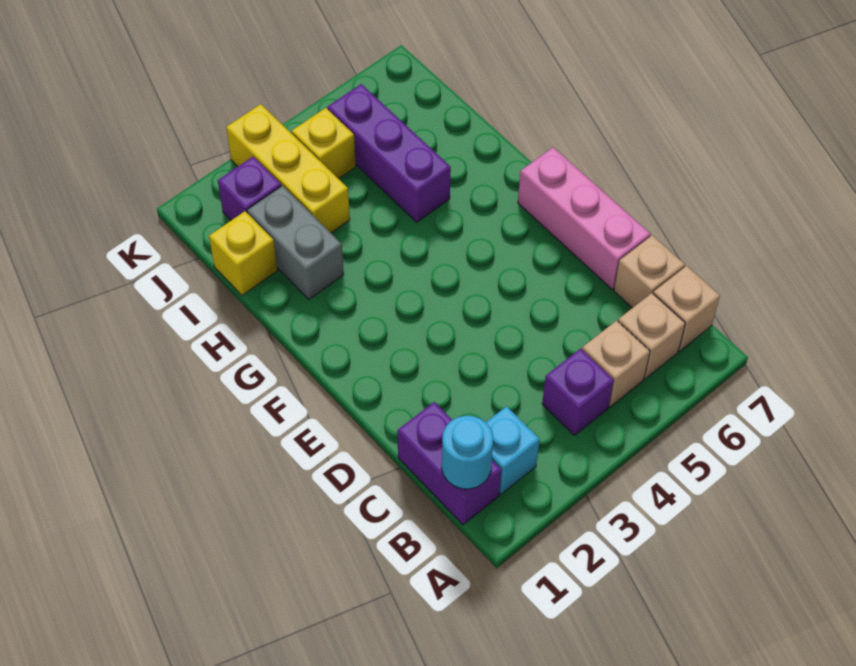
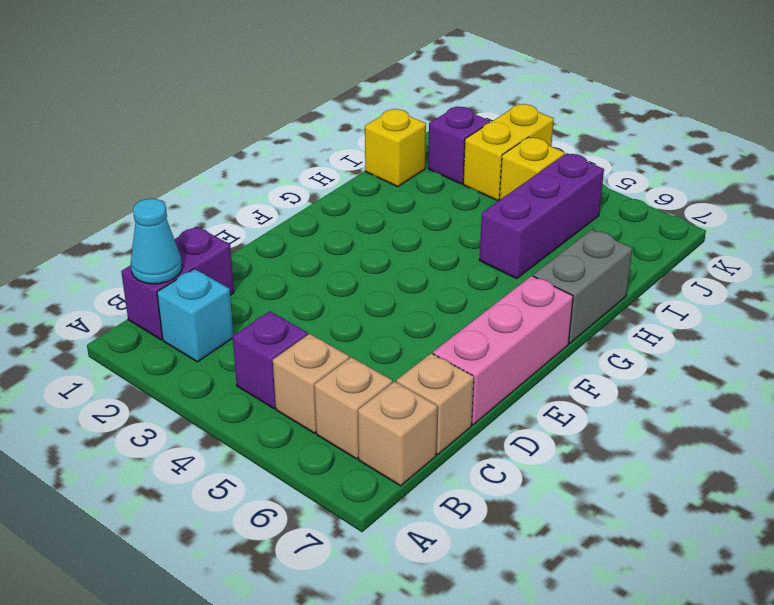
cyan 1x1 round brick [442,416,493,489] -> cyan 1x1 cone [131,199,182,284]
grey 1x2 brick [247,186,344,299] -> grey 1x2 brick moved to [533,230,632,344]
yellow 1x3 brick [226,104,350,233] -> yellow 1x2 brick [463,104,554,200]

